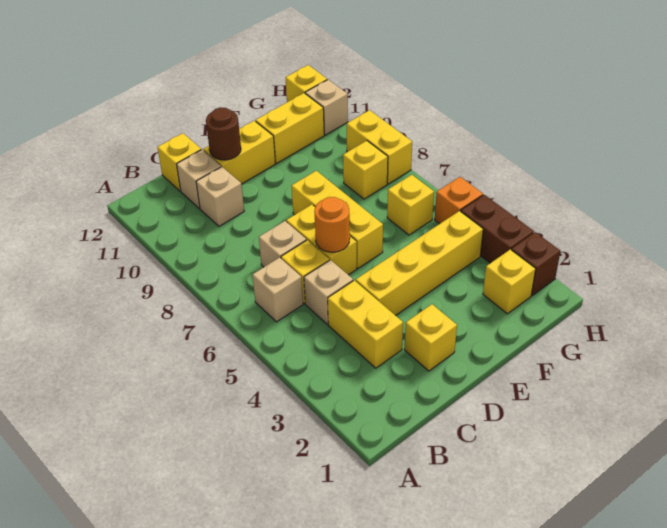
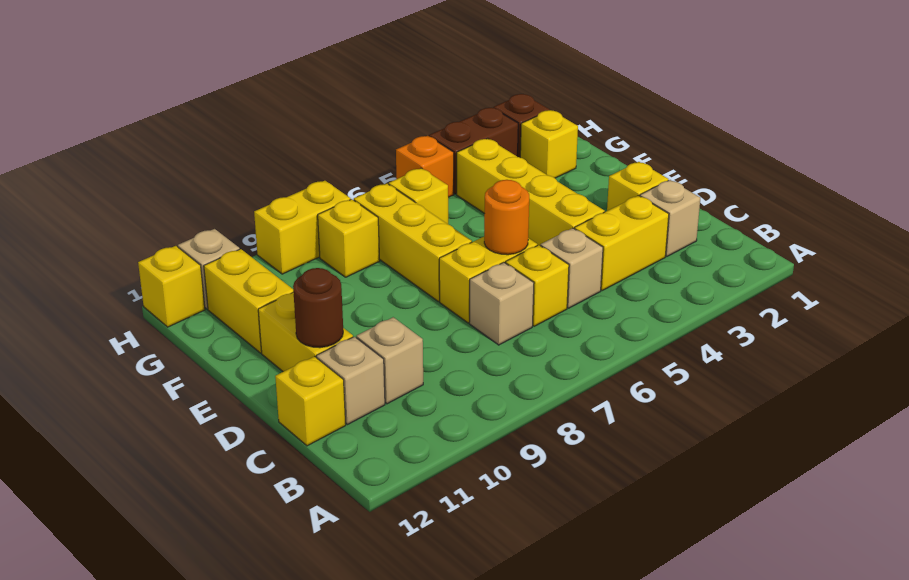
tan 1x1 brick [253,258,303,322] -> tan 1x1 brick moved to [640,180,700,257]
yellow 1x3 brick [292,171,383,268] -> yellow 1x3 brick turned to [354,184,472,301]

